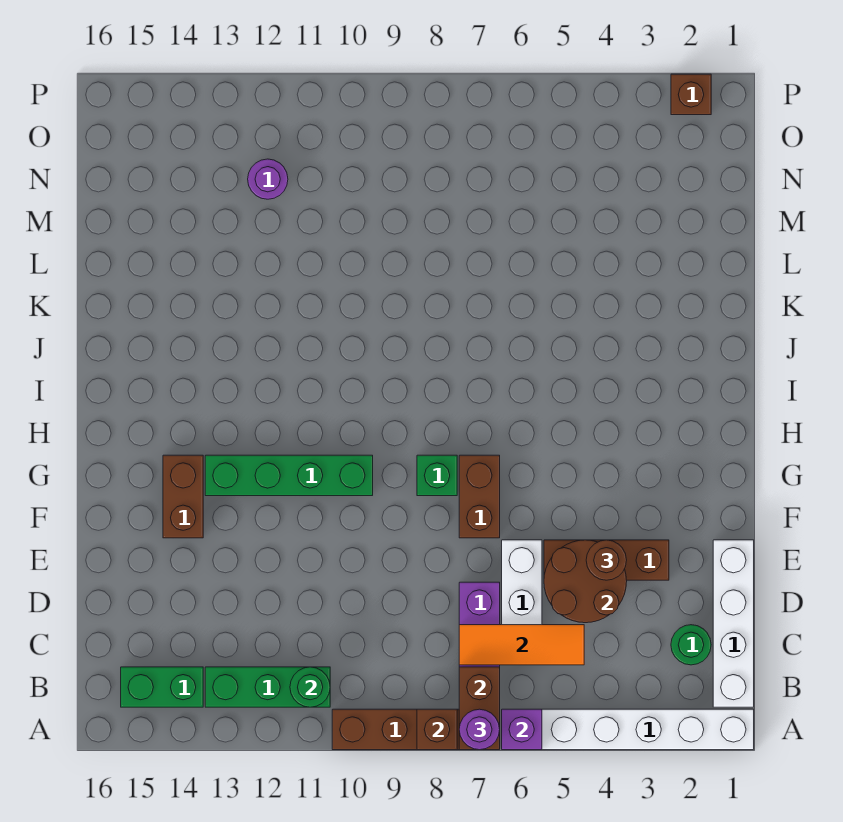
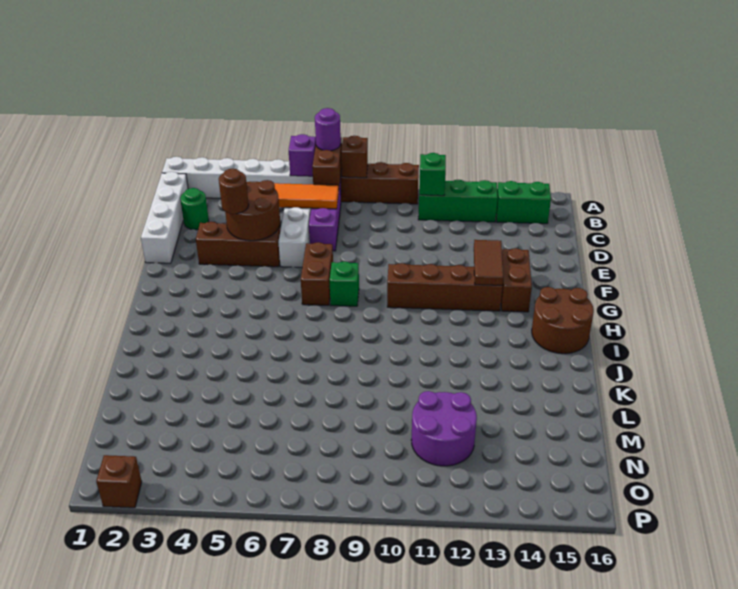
green 1x1 round brick [290,667,330,707] -> green 1x1 brick [419,153,446,196]
none -> brown 1x2 tile [474,240,503,285]
green 1x4 brick [205,455,373,496] -> brown 1x4 brick [387,263,502,311]
none -> brown 2x2 round brick [532,287,594,354]
purple 1x1 round brick [248,159,288,199] -> purple 2x2 round brick [411,391,477,466]

